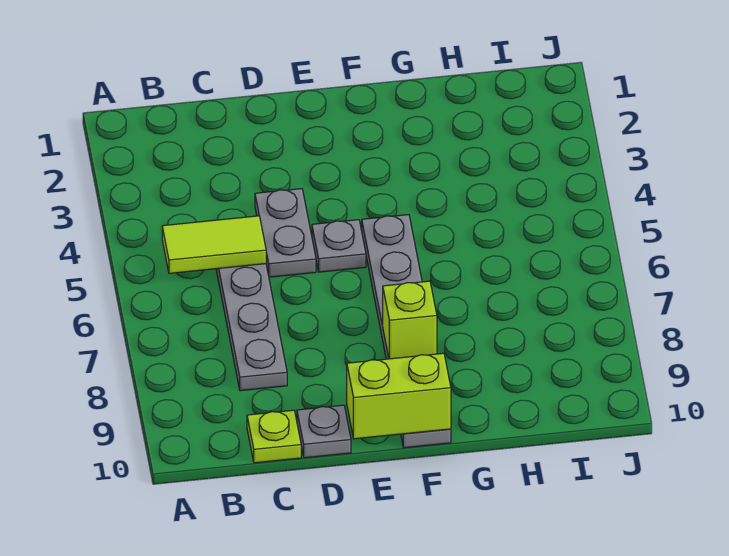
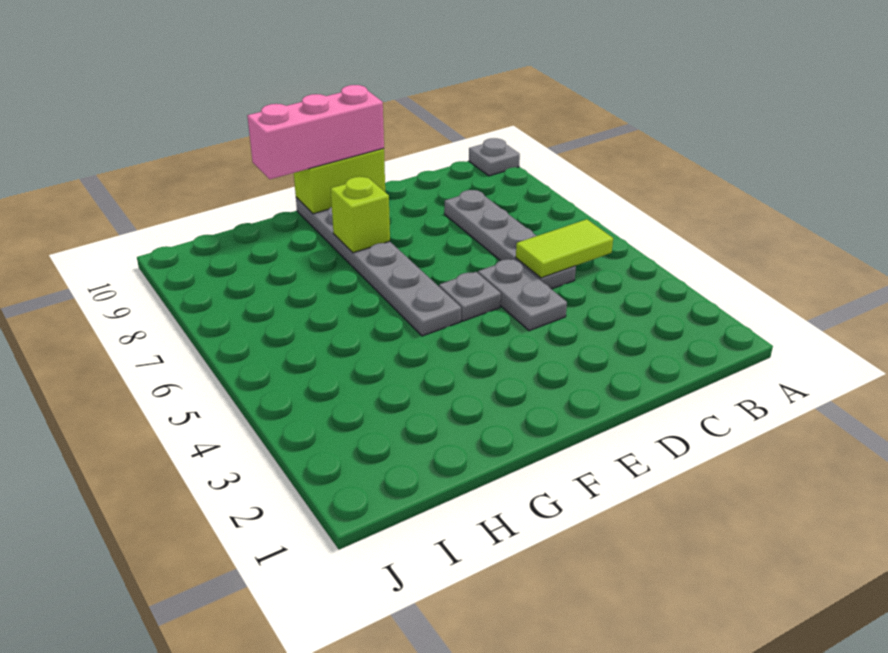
lime 1x1 plate [247,410,301,463] -> none
grey 1x1 plate [297,405,351,458] -> grey 1x1 plate moved to [469,138,520,176]
none -> pink 1x3 brick [247,85,384,179]

